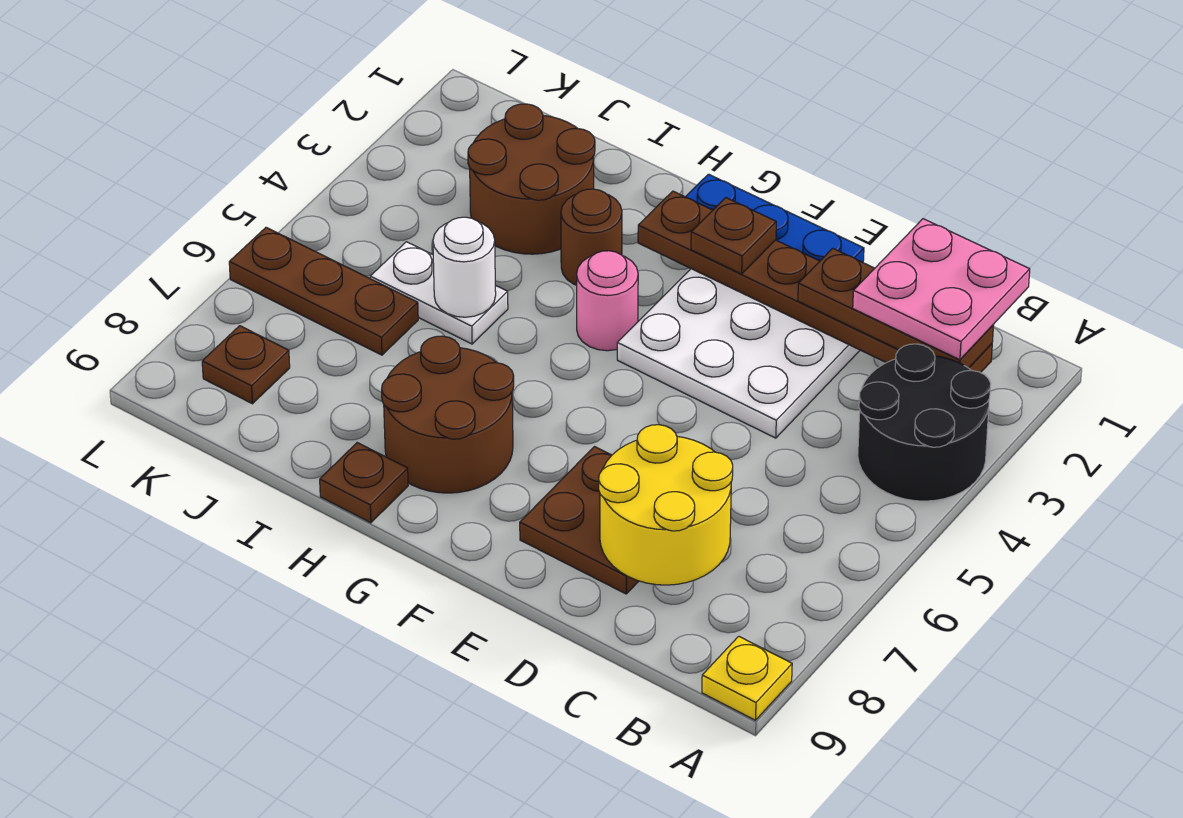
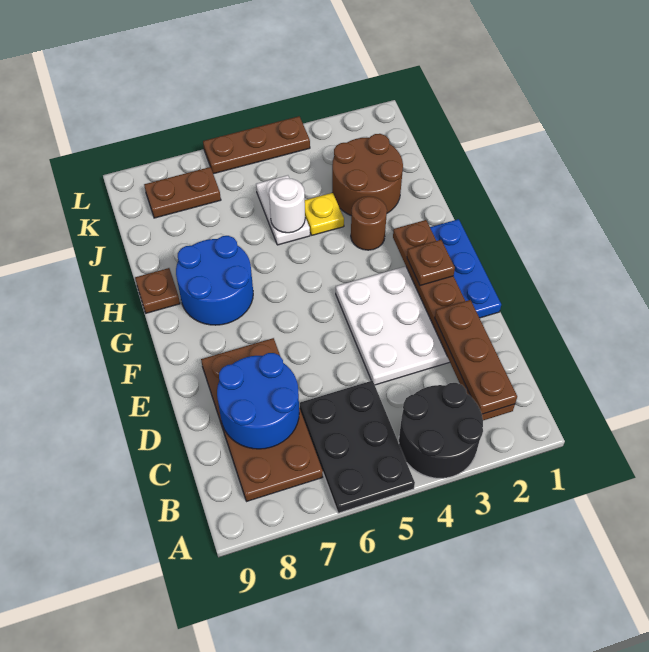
none -> black 2x3 plate [300,381,415,513]
yellow 1x1 plate [702,636,792,720] -> yellow 1x1 plate moved to [305,193,344,235]
pink 2x2 plate [853,219,1030,360] -> none
yellow 2x2 round brick [599,425,733,585] -> blue 2x2 round brick [217,353,299,449]
brown 2x2 plate [520,447,639,594] -> brown 2x4 plate [201,338,323,501]
pink 1x1 round brick [577,251,638,351] -> none
brown 2x2 round brick [382,336,514,493] -> blue 2x2 round brick [176,236,253,325]
brown 1x3 plate [229,227,418,355] -> brown 1x3 plate turned to [203,116,310,174]
brown 1x1 plate [202,326,290,404] -> brown 1x2 plate [144,167,221,218]

